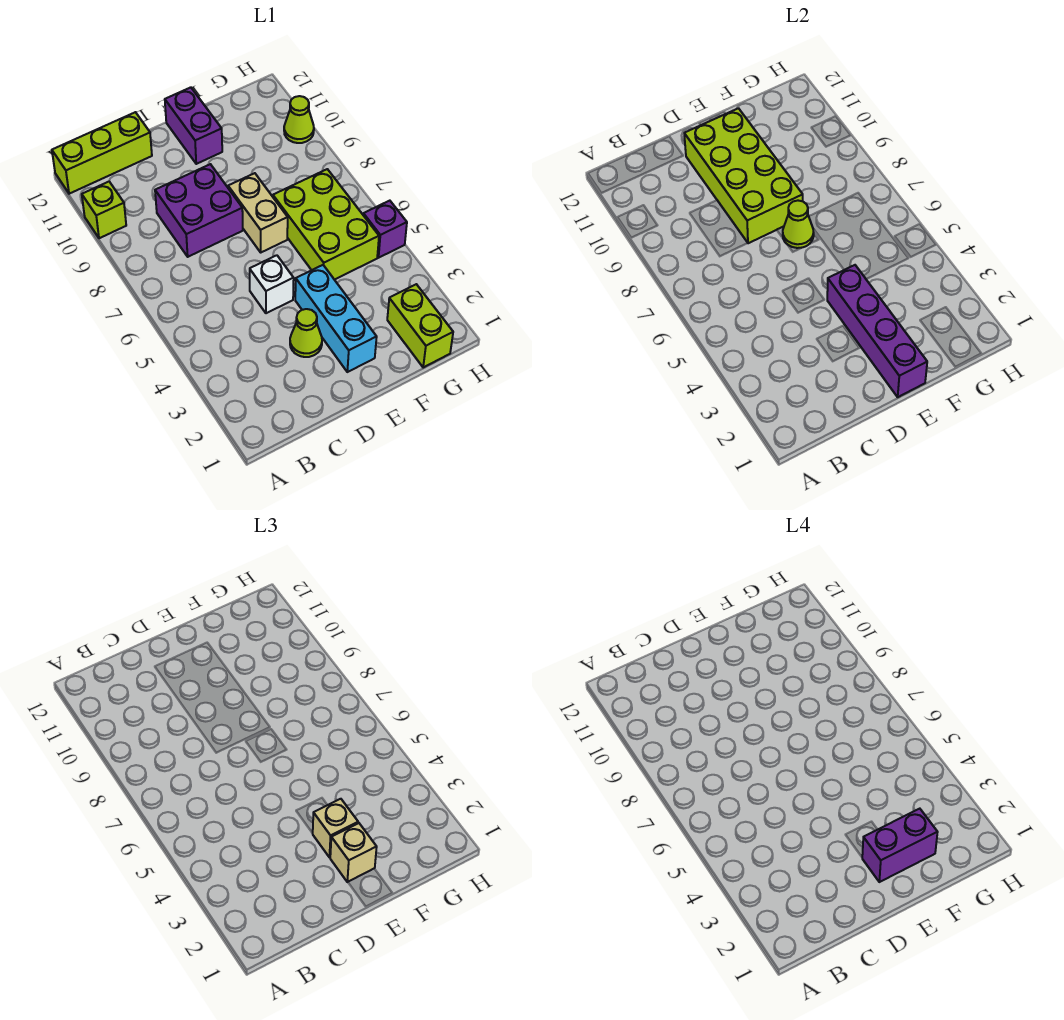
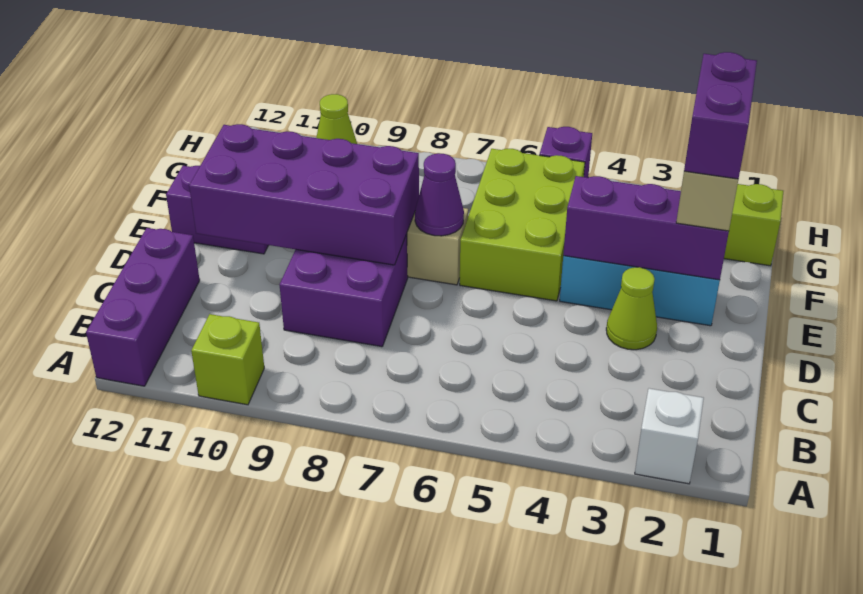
lime 1x3 brick [52,112,152,194] -> purple 1x3 brick [86,228,200,386]
white 1x1 brick [250,255,294,313] -> white 1x1 brick moved to [635,388,704,484]
lime 2x4 brick [684,108,803,243] -> purple 2x4 brick [189,124,419,265]
purple 1x4 brick [827,265,927,397] -> purple 1x3 brick [563,176,729,280]
tan 1x1 brick [313,799,358,857] -> none
lime 1x1 cone [783,201,814,248] -> purple 1x1 cone [415,153,464,236]
lime 2x3 brick [273,169,379,280] -> lime 2x3 brick turned to [460,149,585,301]

